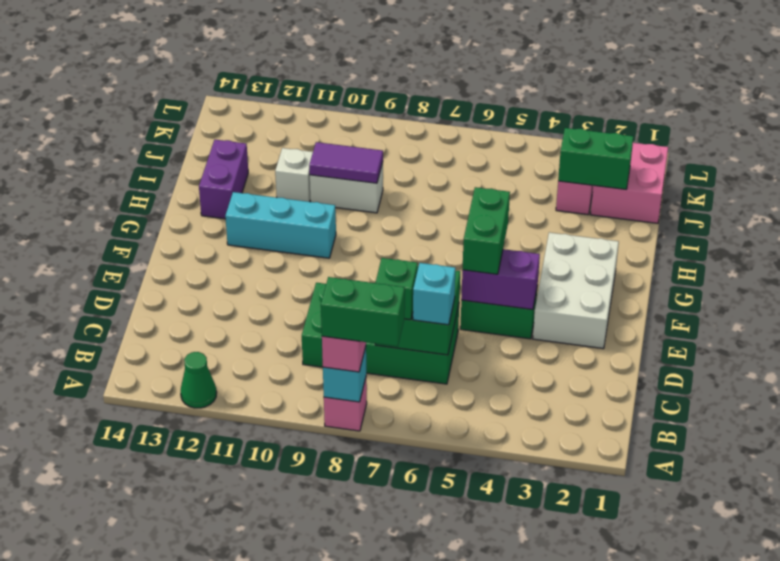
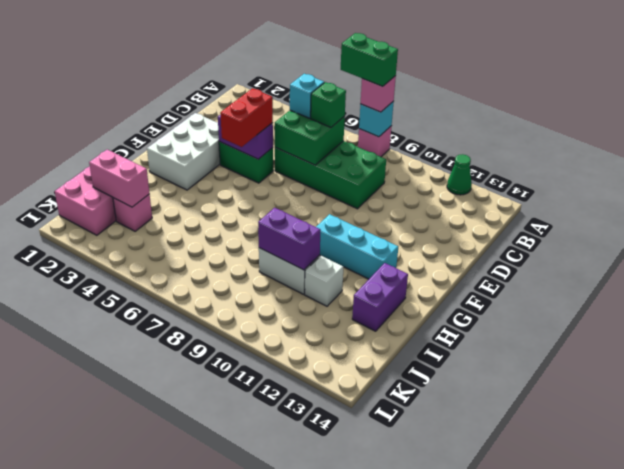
green 1x2 brick [463,187,510,274] -> red 1x2 brick [220,88,273,147]
purple 1x2 tile [309,142,383,183] -> purple 1x2 brick [258,208,321,270]
green 1x2 brick [558,128,633,189] -> pink 1x2 brick [89,150,149,207]

